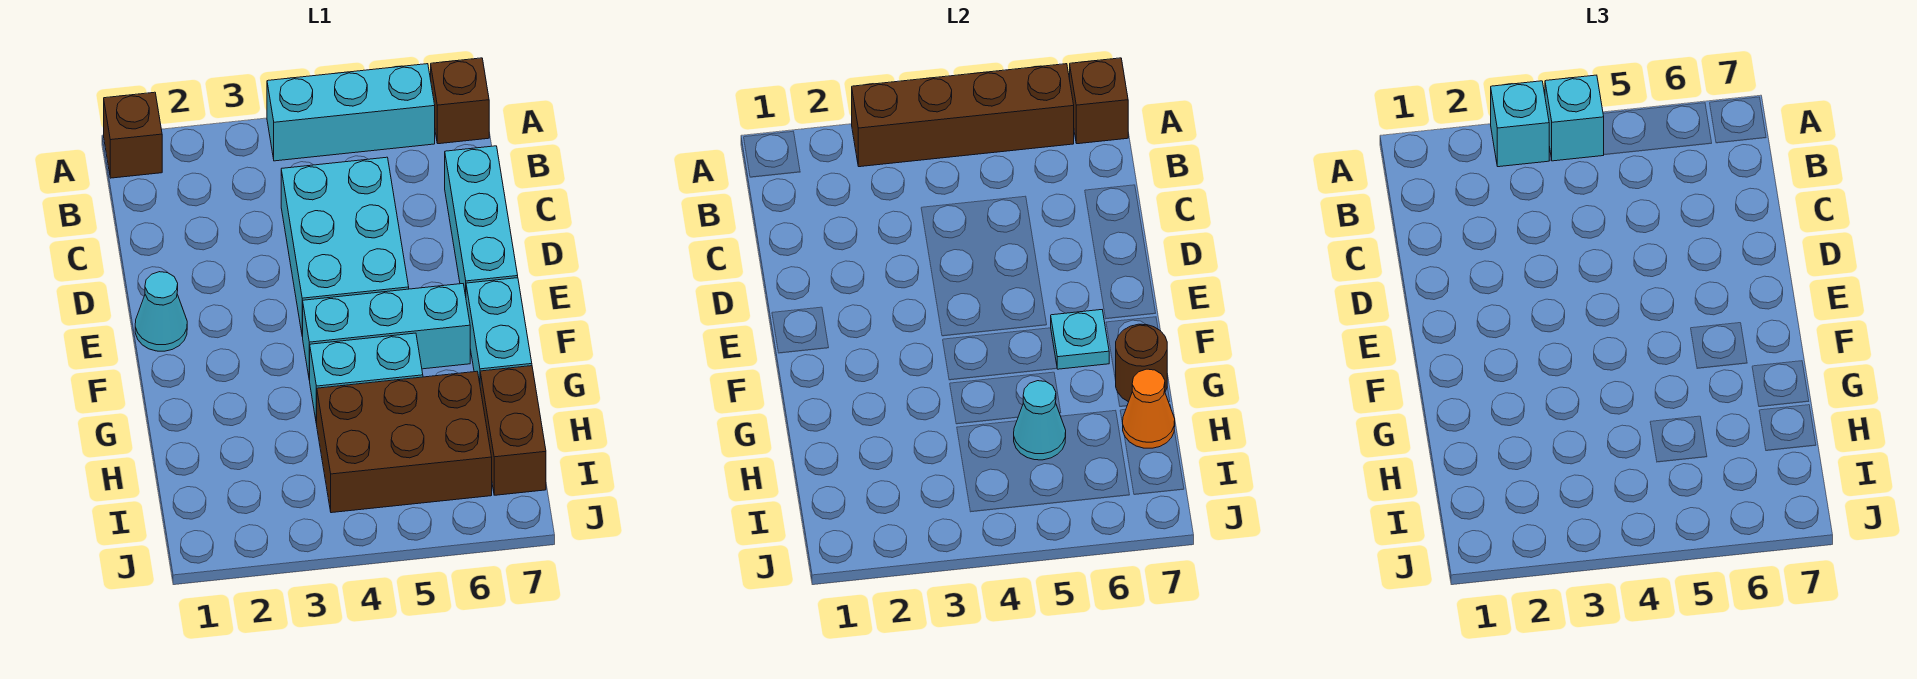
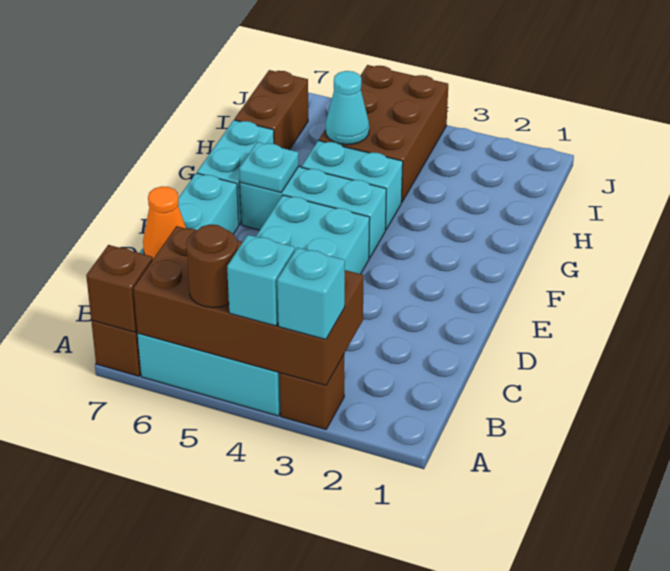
brown 1x1 brick [104,92,162,178] -> brown 1x1 brick moved to [280,355,344,429]
brown 1x4 brick [852,64,1074,167] -> brown 2x4 brick [133,226,364,385]
cyan 1x1 cone [135,272,187,351] -> none
brown 1x1 round brick [1116,324,1167,402] -> brown 1x1 round brick moved to [186,224,237,308]
brown 2x3 brick [317,371,492,513] -> brown 2x3 brick turned to [319,65,448,202]
orange 1x1 cone [1122,369,1175,448] -> orange 1x1 cone moved to [143,186,186,259]

